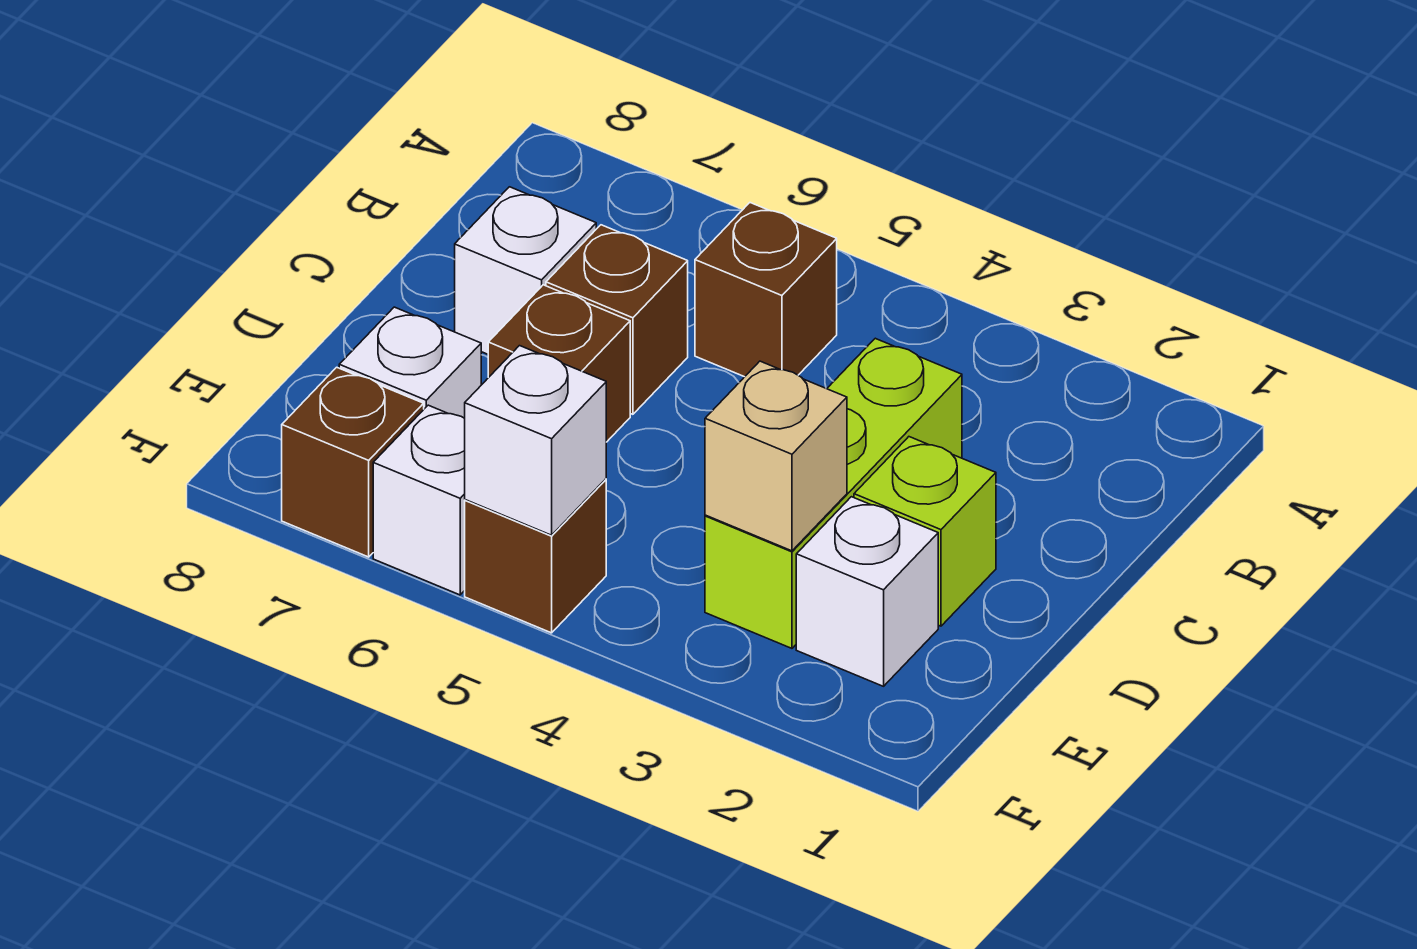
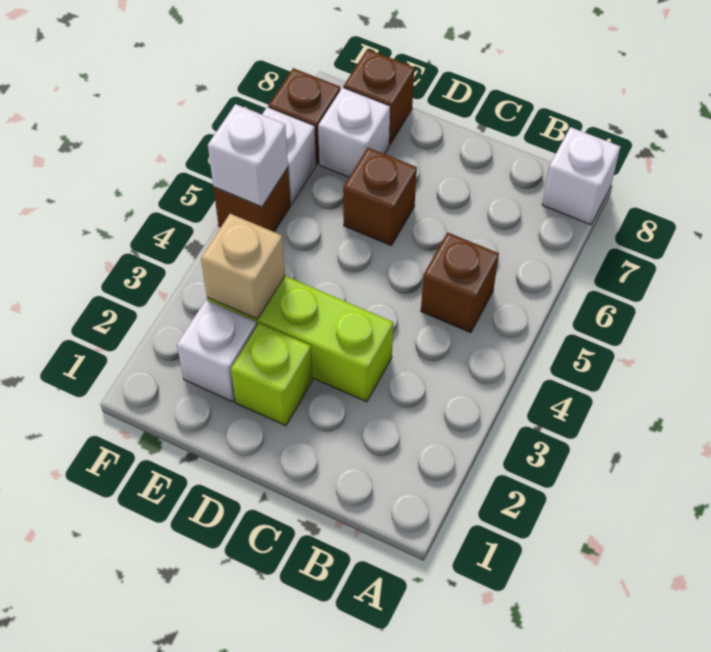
brown 1x1 brick [546,225,688,414] -> brown 1x1 brick moved to [344,49,414,145]
white 1x1 brick [455,187,596,354] -> white 1x1 brick moved to [542,127,620,225]

